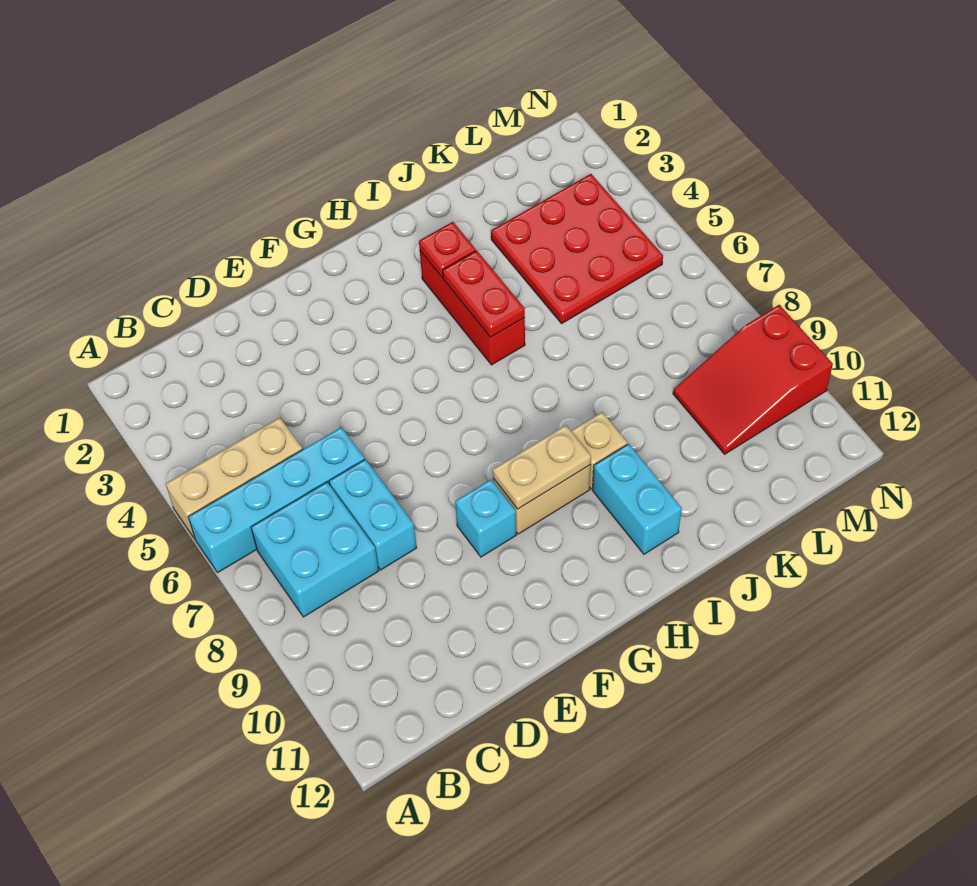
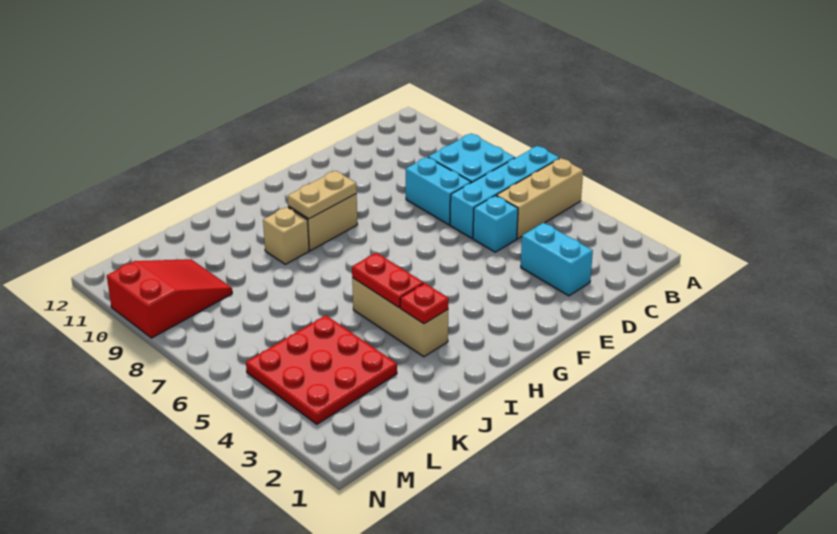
cyan 1x1 brick [455,479,516,557] -> cyan 1x1 brick moved to [473,196,518,252]
red 1x3 brick [420,251,525,365] -> tan 1x3 brick [352,278,448,357]
cyan 1x2 brick [593,444,682,554] -> cyan 1x2 brick moved to [521,223,593,296]

